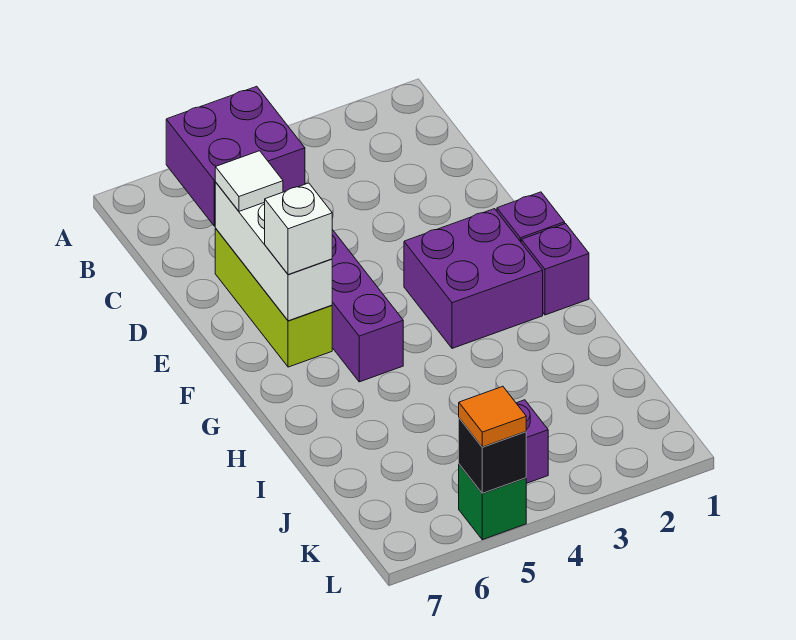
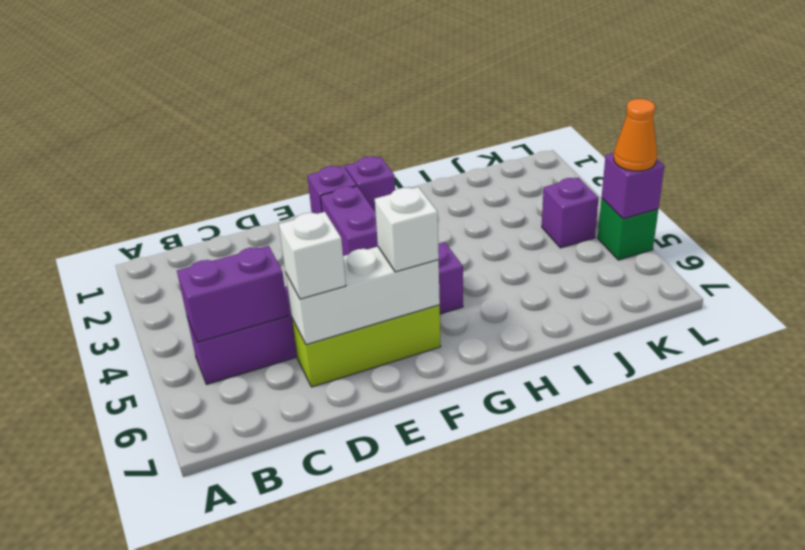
purple 2x2 brick [166,86,305,226] -> purple 1x2 brick [177,246,289,342]
white 1x1 tile [215,151,283,211] -> white 1x1 brick [279,212,346,299]
purple 2x2 brick [404,209,543,348] -> purple 1x2 brick [320,186,378,256]
black 1x1 brick [459,418,526,493] -> purple 1x1 brick [602,153,664,219]
orange 1x1 tile [459,386,526,447] -> orange 1x1 cone [614,99,657,171]

